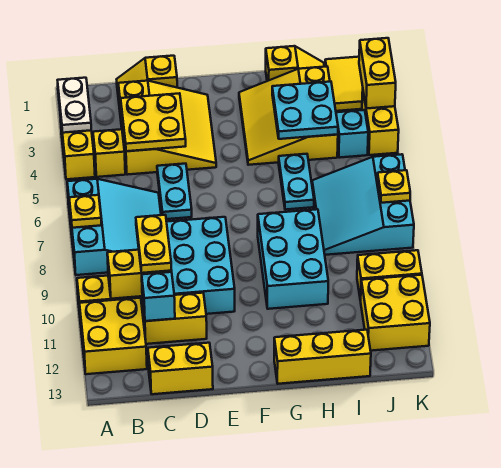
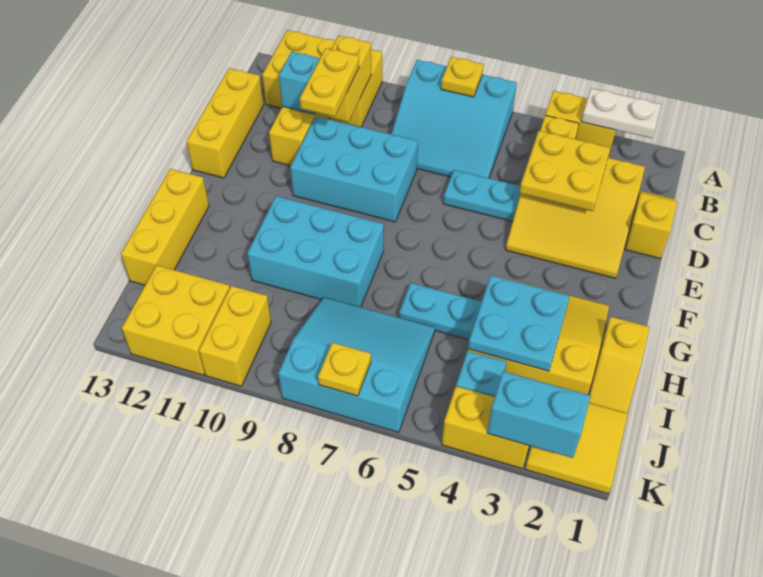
yellow 1x2 plate [136,215,172,273] -> yellow 1x2 plate turned to [300,48,359,117]
yellow 1x2 brick [148,343,213,394] -> yellow 1x3 brick [186,68,264,178]
yellow 1x2 brick [359,38,396,109] -> cyan 1x2 brick [487,371,590,458]

